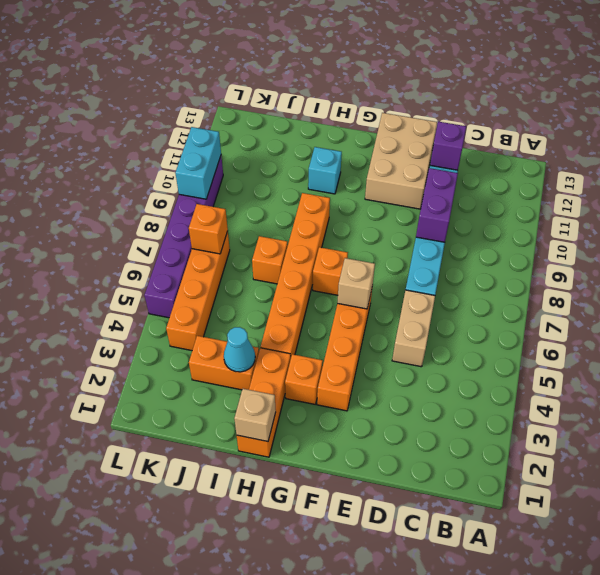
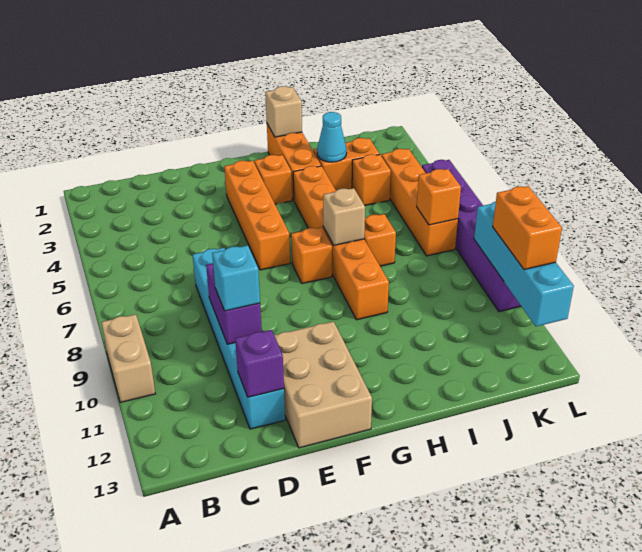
tan 1x2 brick [392,290,435,367] -> tan 1x2 brick moved to [101,314,155,403]
tan 1x1 brick [337,258,375,309] -> tan 1x1 brick moved to [323,188,365,245]
cyan 1x1 brick [308,147,342,194] -> cyan 1x1 brick moved to [212,245,260,311]
none -> orange 1x1 brick [352,154,391,206]
cyan 1x2 brick [175,127,221,199] -> cyan 1x4 brick [474,202,574,326]
none -> orange 1x2 brick [493,186,562,270]

